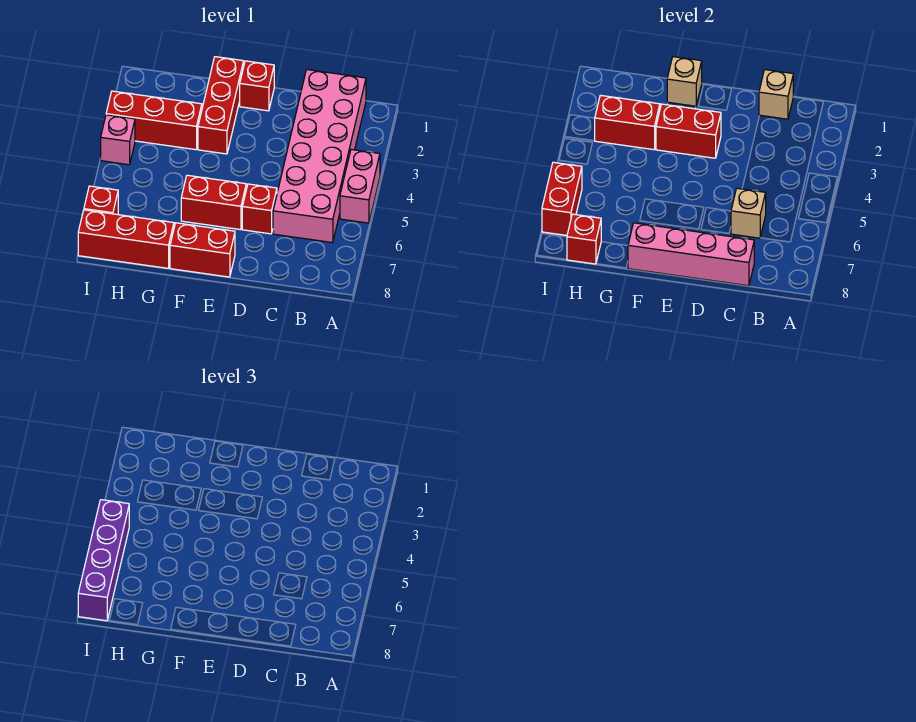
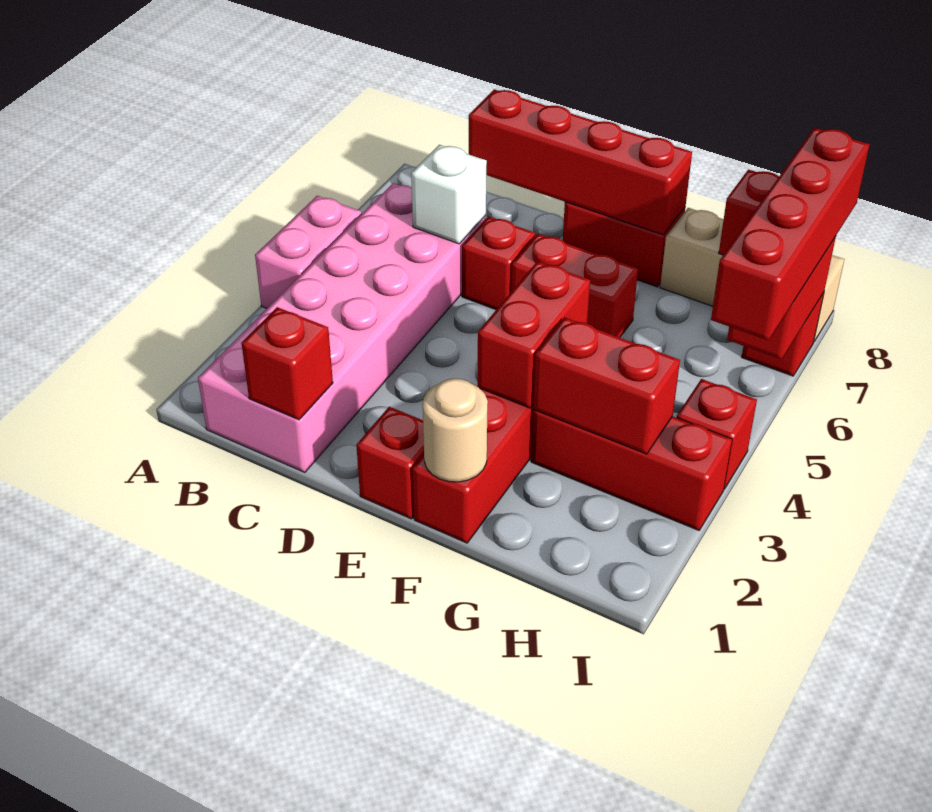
tan 1x1 brick [759,70,793,119] -> red 1x1 brick [241,307,333,420]
tan 1x1 brick [731,188,766,238] -> white 1x1 brick [411,145,487,244]
pink 1x4 brick [628,223,754,286] -> red 1x4 brick [469,89,692,235]
red 1x2 brick [656,104,721,158] -> red 1x2 brick turned to [477,261,590,408]
tan 1x1 brick [667,57,702,106] -> tan 1x1 round brick [423,378,488,482]
red 1x3 brick [78,210,174,268] -> tan 1x3 brick [660,208,844,341]
pink 1x1 brick [101,115,135,165] -> red 1x1 brick [677,379,757,489]
purple 1x4 brick [78,500,129,621] -> red 1x4 brick [711,128,870,340]

